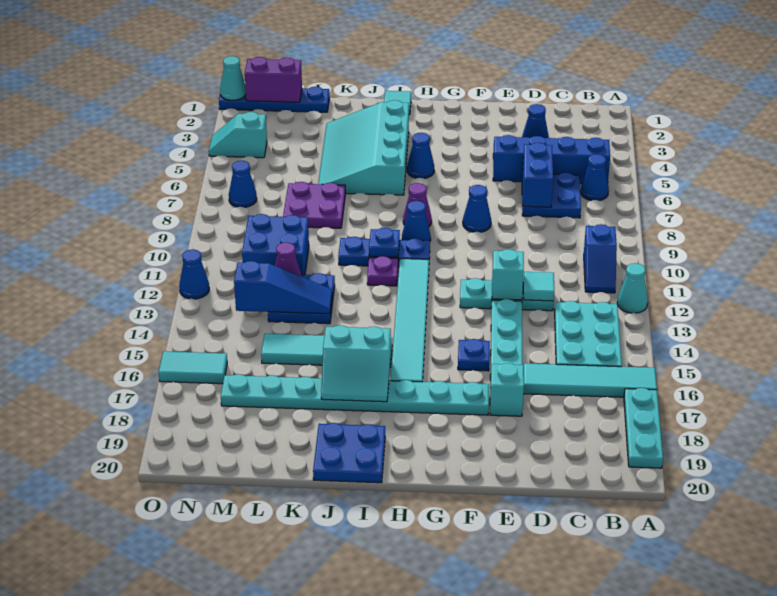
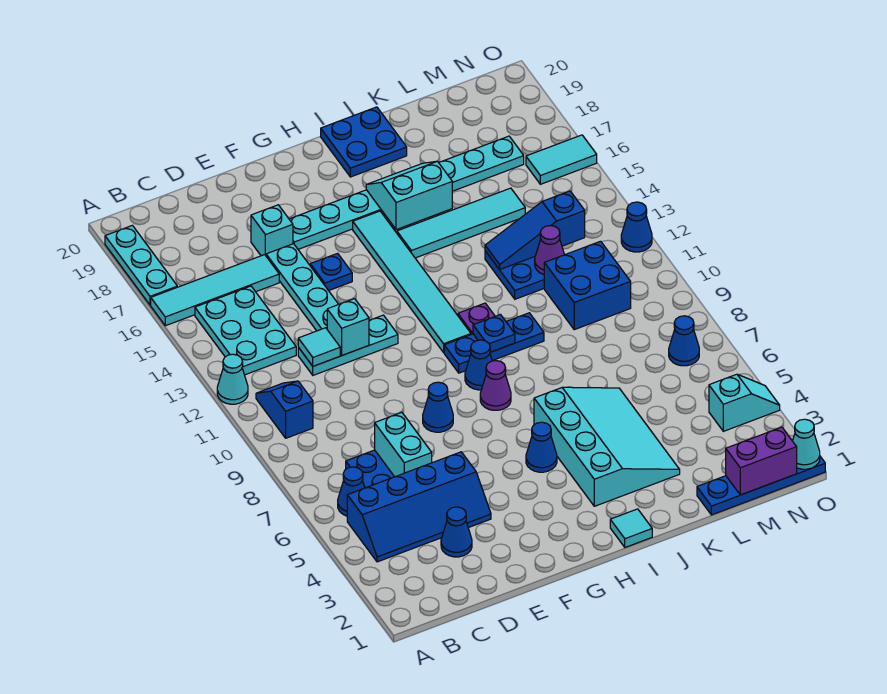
blue 1x2 brick [523,143,553,207] -> cyan 1x2 brick [375,412,432,477]
purple 2x2 plate [283,182,345,228] -> none

